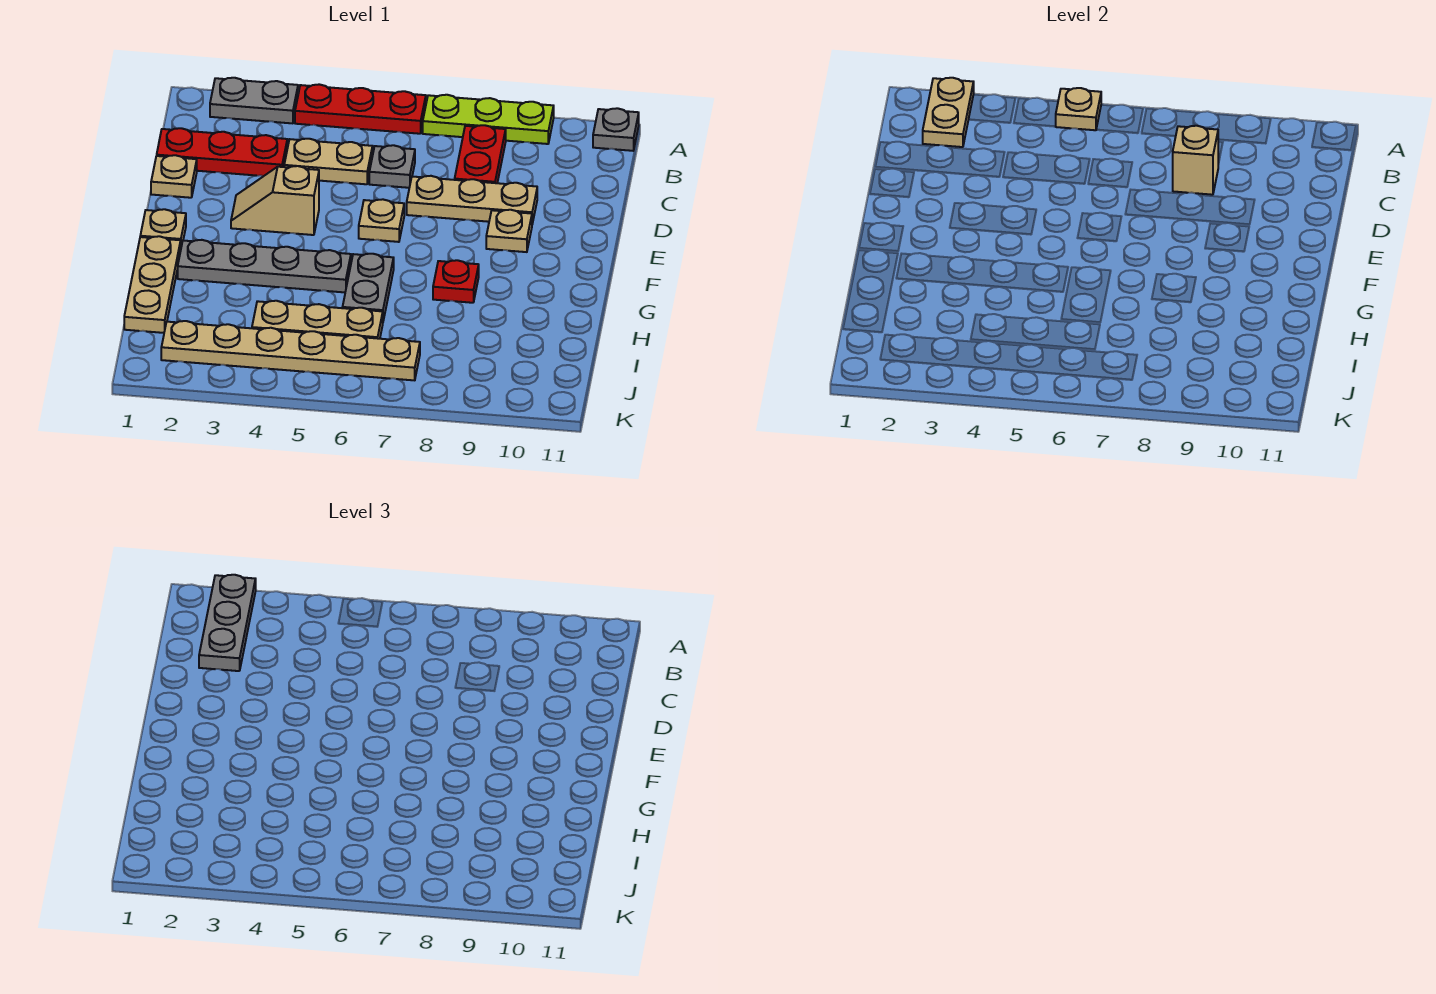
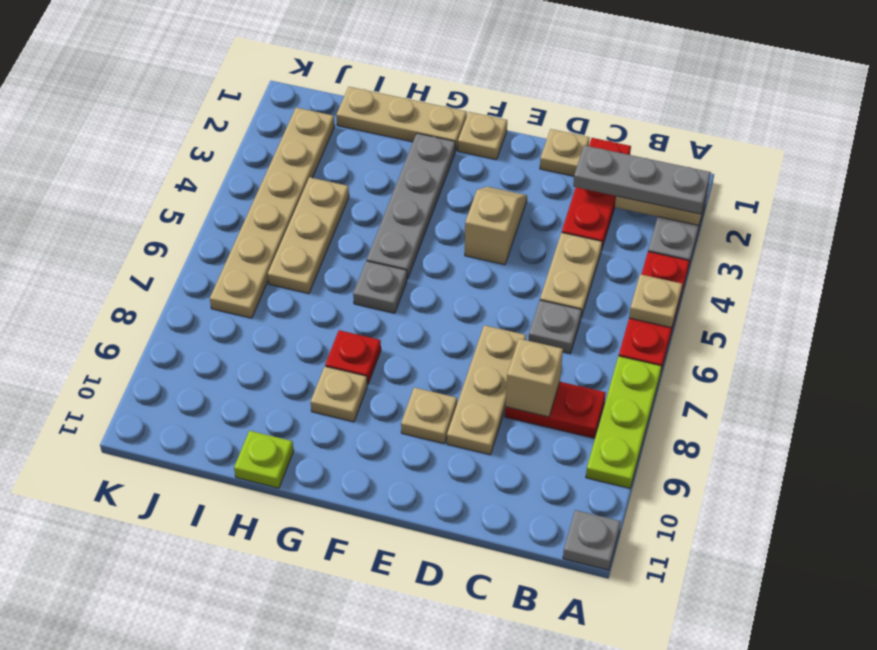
tan 1x1 plate [359,199,404,242] -> tan 1x1 plate moved to [311,366,367,422]
grey 1x2 plate [342,254,394,321] -> grey 1x1 plate [353,261,407,313]
none -> lime 1x1 plate [234,431,294,488]

